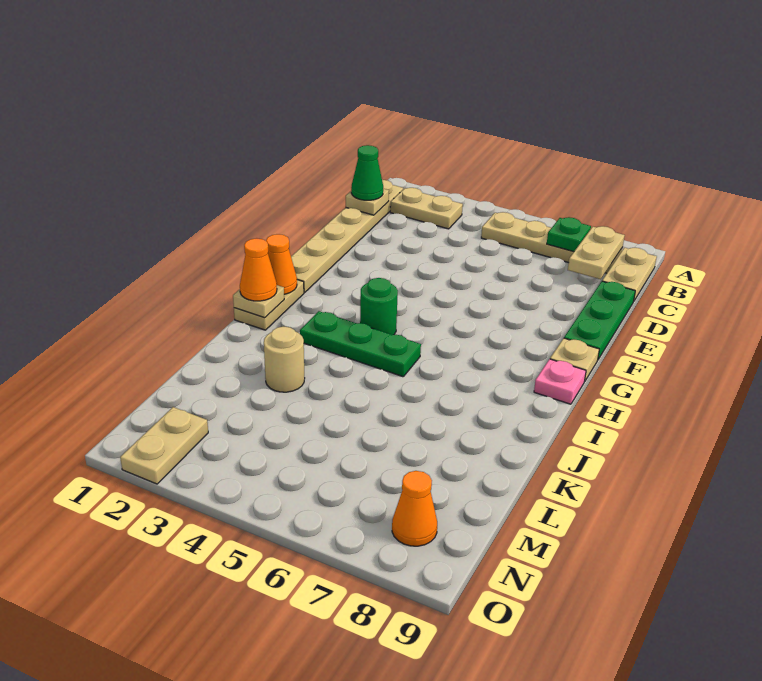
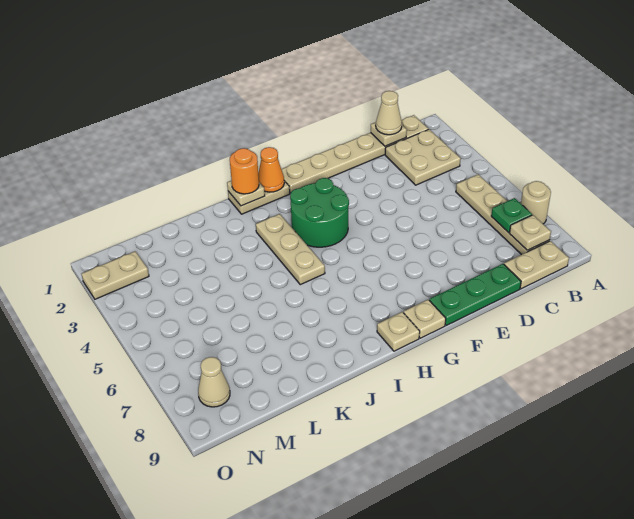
tan 1x2 plate [390,188,463,229] -> tan 2x2 plate [385,129,461,185]
tan 1x2 plate [568,226,625,279] -> tan 1x1 plate [509,215,551,250]
green 1x1 cone [351,145,383,200] -> tan 1x1 cone [376,91,402,135]
green 1x1 round brick [360,278,398,335] -> green 2x2 round brick [290,178,349,247]
pink 1x1 plate [534,359,586,404] -> tan 1x1 plate [377,312,420,351]
orange 1x1 cone [240,238,277,301] -> orange 1x1 round brick [230,148,259,194]
green 1x3 plate [300,311,421,377] -> tan 1x3 plate [256,214,325,285]
tan 1x1 round brick [264,327,305,392] -> tan 1x1 round brick moved to [521,181,551,224]
orange 1x1 cone [392,471,437,546] -> tan 1x1 cone [198,357,230,407]

